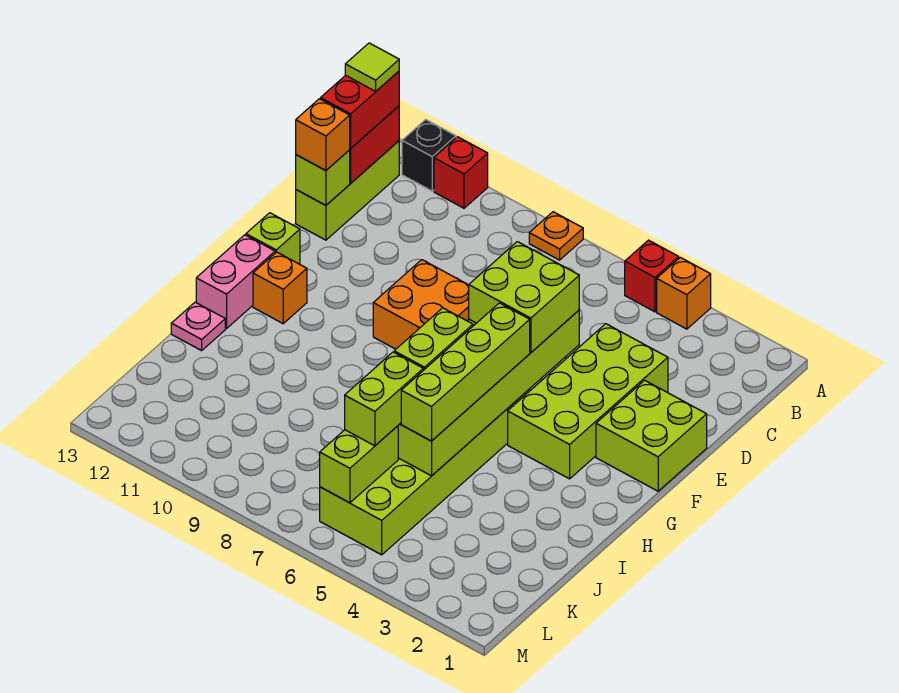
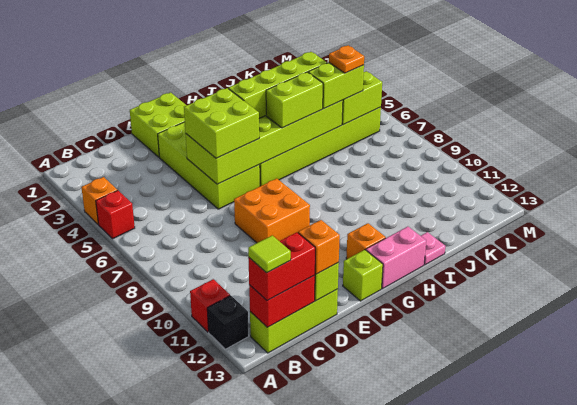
orange 1x1 plate [529,212,583,260] -> orange 1x1 plate moved to [329,45,364,73]
lime 2x4 brick [508,324,668,479] -> lime 2x4 brick turned to [158,122,260,209]

